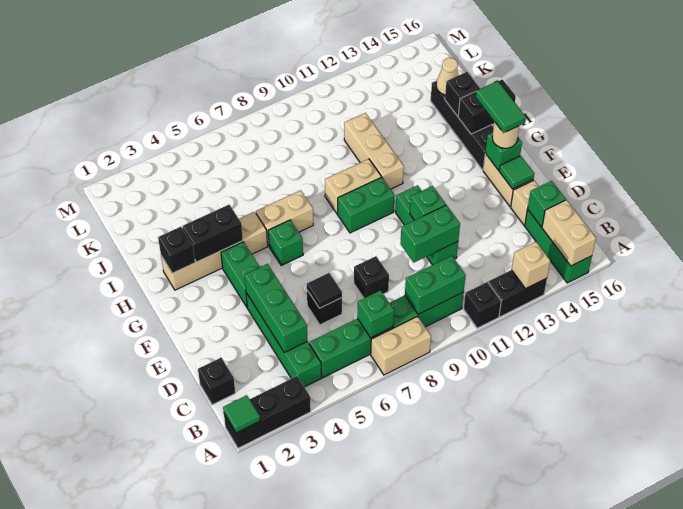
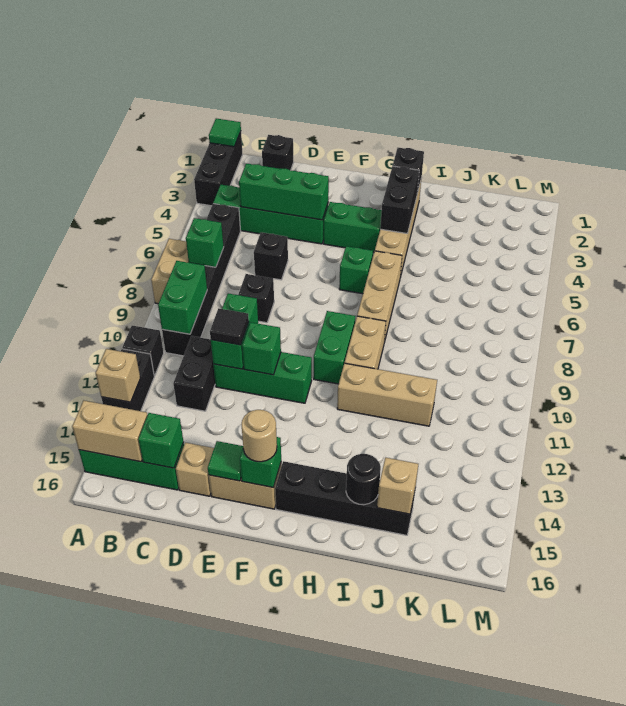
green 1x6 brick [309,292,464,378] -> black 1x6 brick [162,204,241,356]
black 1x1 tile [307,273,342,308] -> black 1x1 tile moved to [210,308,249,345]
green 1x2 tile [476,81,526,133] -> none
tan 1x2 brick [256,190,313,246] -> tan 1x3 brick [357,251,402,341]
black 1x2 brick [458,79,516,134] -> black 1x2 brick moved to [173,336,215,411]
black 1x1 brick [445,72,480,116] -> black 1x1 round brick [346,454,381,505]
tan 1x1 cone [436,58,459,95] -> tan 1x1 brick [377,458,418,514]

